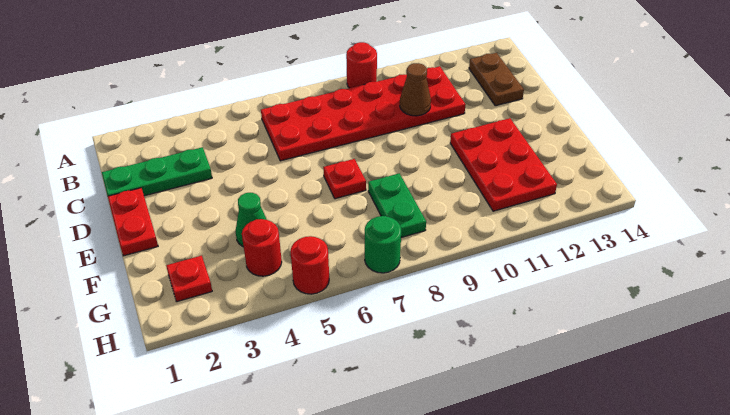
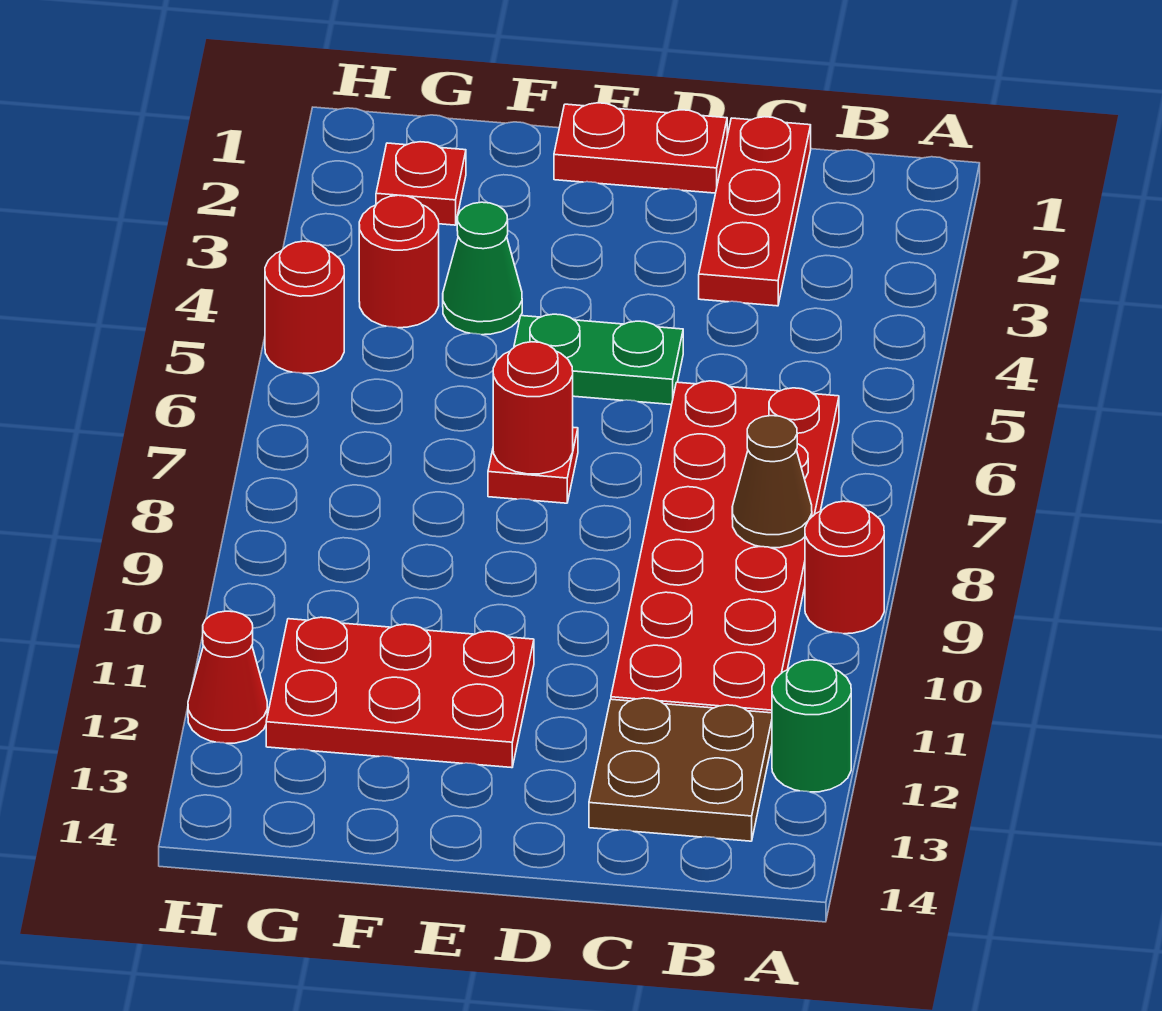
brown 1x2 plate [469,53,524,106] -> brown 2x2 plate [589,698,772,841]
green 1x3 plate [102,147,212,196] -> red 1x3 plate [699,117,811,306]
brown 1x1 cone [400,63,431,116] -> brown 1x1 cone moved to [732,416,812,548]
none -> red 1x1 round brick [493,342,573,474]
green 1x2 plate [368,173,426,238] -> green 1x2 plate moved to [514,314,683,405]
green 1x1 round brick [365,216,401,273] -> green 1x1 round brick moved to [772,660,851,792]
none -> red 1x1 cone [188,611,267,743]

